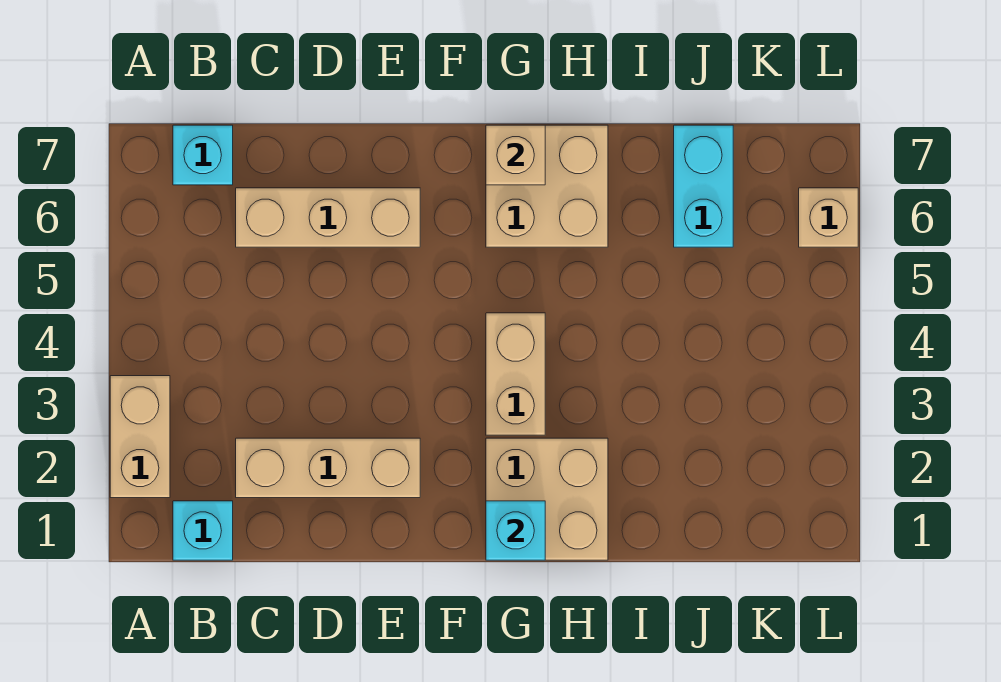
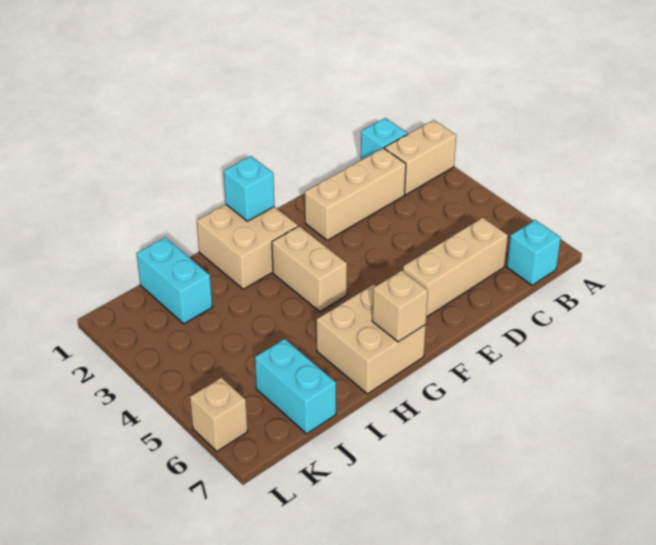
tan 1x2 brick [110,376,170,498] -> tan 1x2 brick turned to [384,120,456,195]
none -> cyan 1x2 brick [136,237,212,324]

